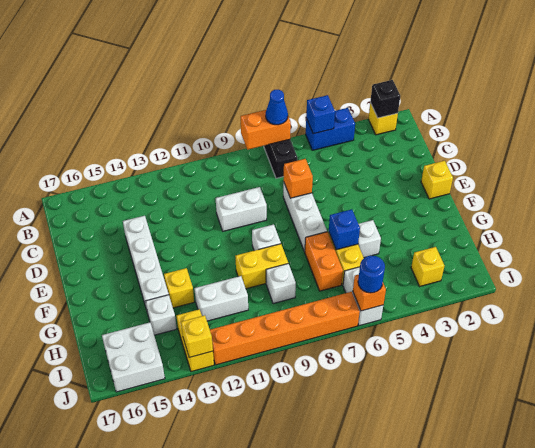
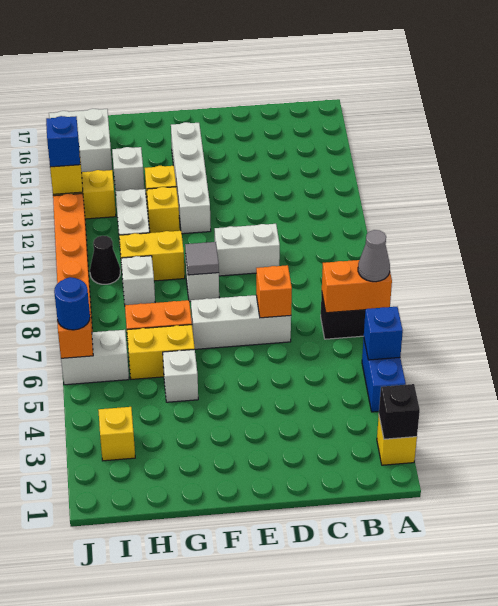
orange 1x2 brick [241,110,291,150] -> orange 1x2 brick turned to [322,260,392,313]
blue 1x1 cone [266,90,288,125] -> grey 1x1 cone [358,230,390,282]
white 1x2 brick [216,187,267,231] -> white 1x2 brick turned to [215,224,280,276]
white 1x4 brick [123,216,169,310] -> white 1x4 brick turned to [171,122,211,234]
yellow 1x1 brick [421,161,453,199] -> yellow 1x1 brick moved to [147,187,180,233]
none -> grey 1x1 tile [185,242,219,275]
blue 1x1 brick [329,209,360,250] -> blue 1x1 brick moved to [46,116,80,167]
yellow 1x2 brick [235,244,288,289] -> yellow 1x2 brick turned to [119,231,185,281]
none -> black 1x1 cone [90,236,120,284]

